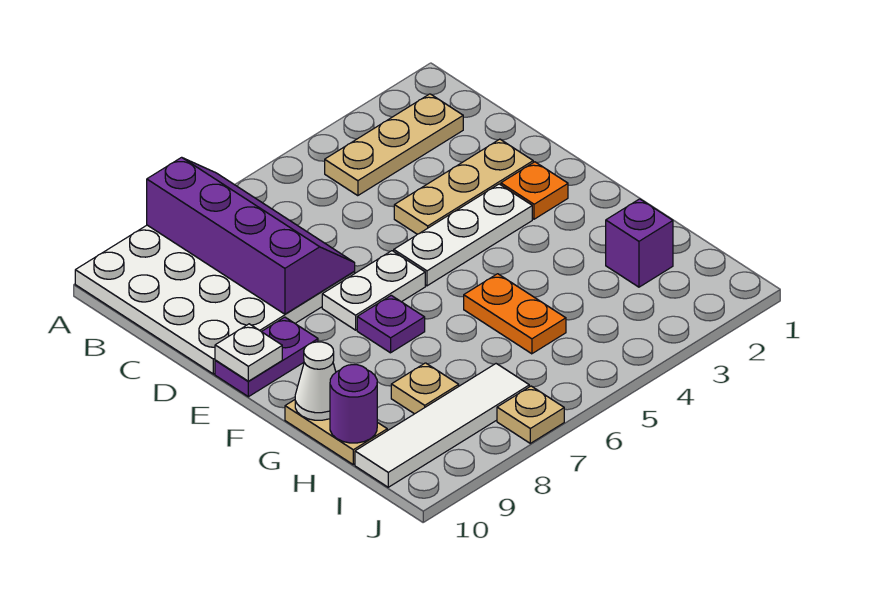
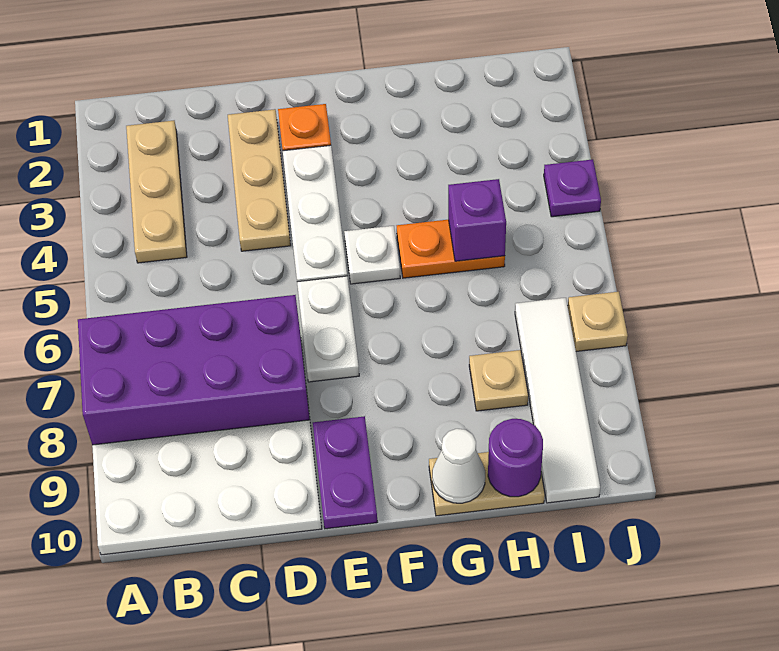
purple 2x4 slope [147,157,355,314] -> purple 2x4 brick [78,295,310,445]
white 1x1 plate [215,324,282,381] -> white 1x1 plate moved to [344,226,400,284]
purple 1x1 plate [357,295,425,353] -> purple 1x1 plate moved to [544,159,601,217]
purple 1x1 brick [606,199,673,287] -> purple 1x1 brick moved to [448,179,506,261]

